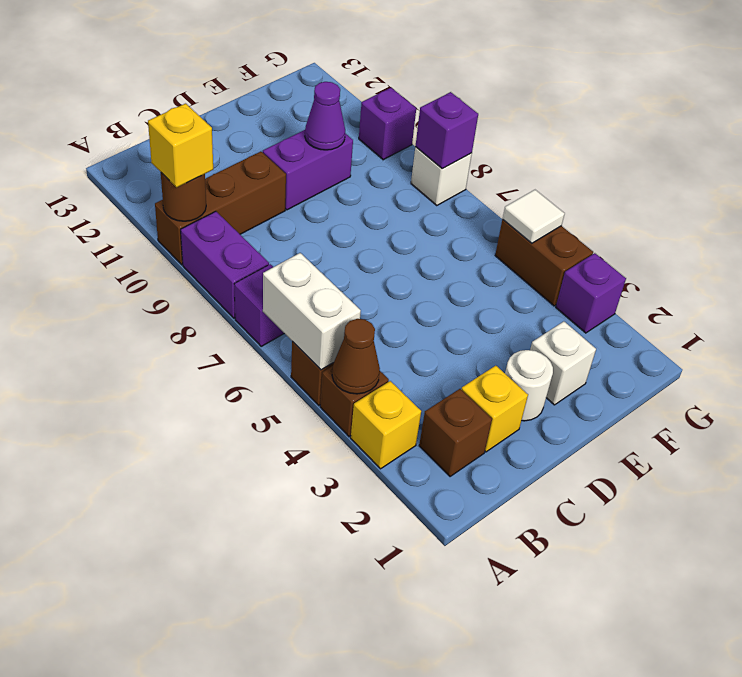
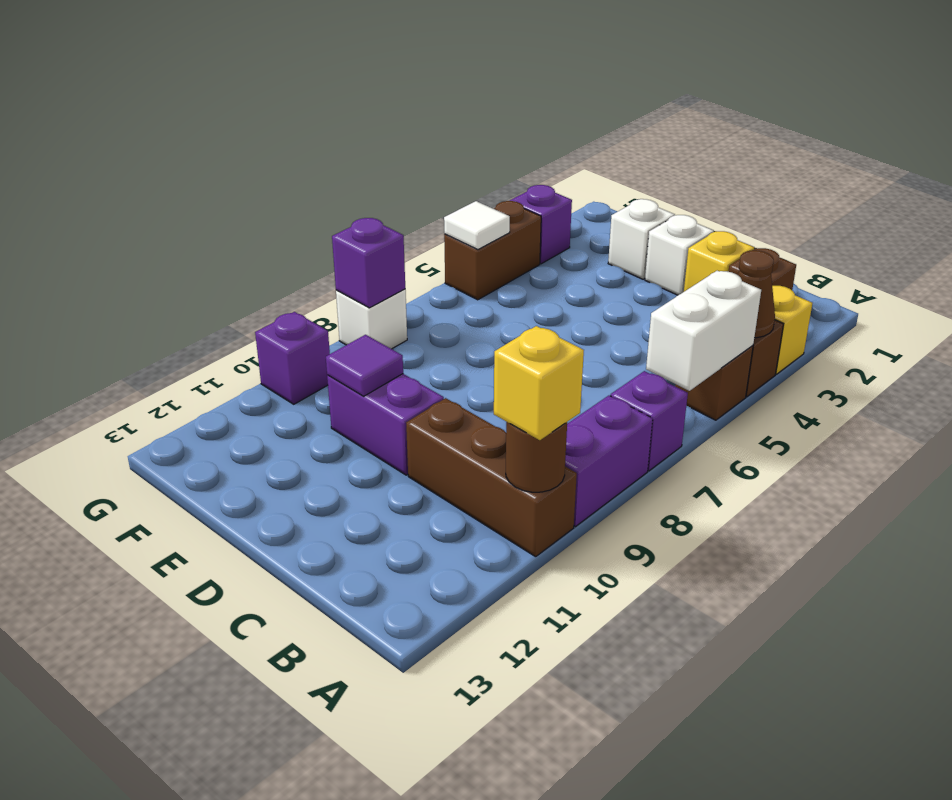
white 1x1 round brick [505,350,553,421] -> white 1x1 brick [645,215,714,295]
purple 1x1 cone [305,82,345,150] -> purple 1x1 tile [326,335,403,396]

